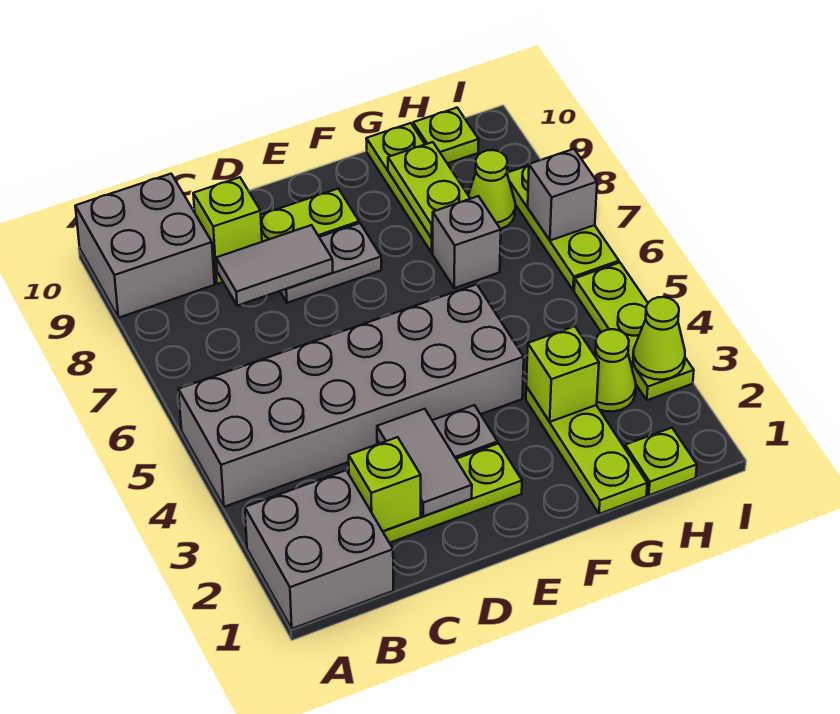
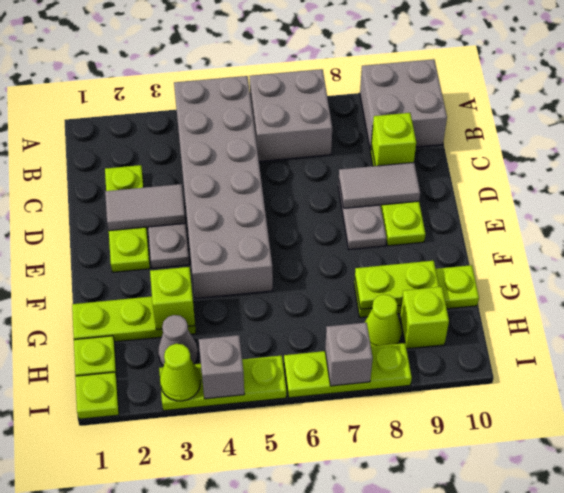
grey 2x2 brick [245,470,393,629] -> grey 2x2 brick moved to [250,69,332,162]
lime 1x1 brick [349,437,421,531] -> lime 1x1 brick moved to [400,287,449,349]
grey 1x2 tile [216,225,333,306] -> grey 1x2 tile turned to [339,162,420,208]
grey 1x1 brick [433,196,501,288] -> grey 1x1 brick moved to [199,335,244,399]
lime 1x1 cone [594,329,636,412] -> grey 1x1 cone [158,315,198,366]
lime 1x1 plate [413,108,479,163] -> lime 1x1 plate moved to [75,372,119,419]

